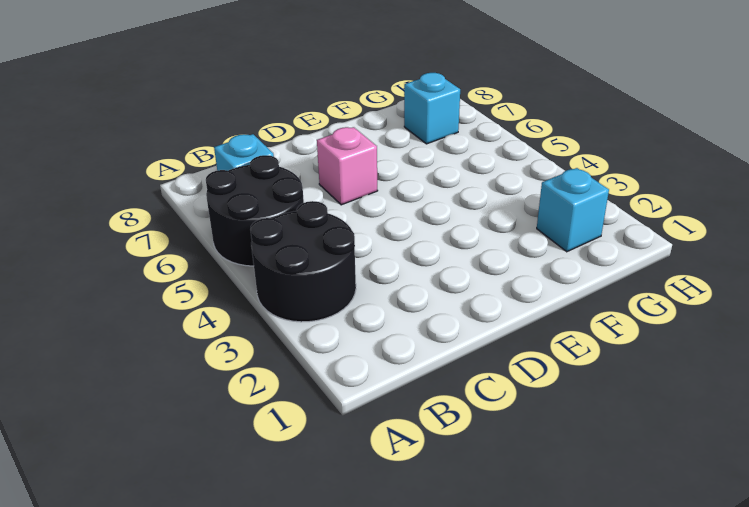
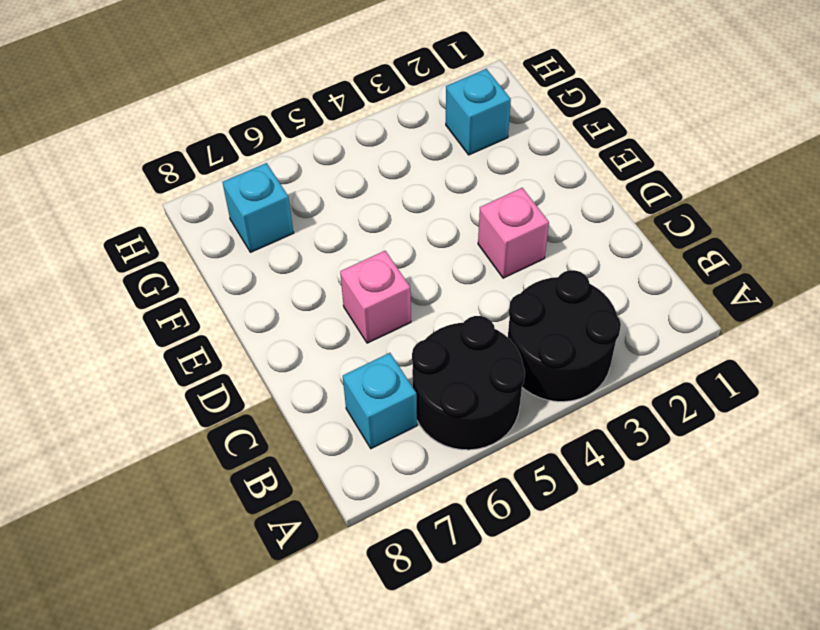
none -> pink 1x1 brick [478,188,549,278]

